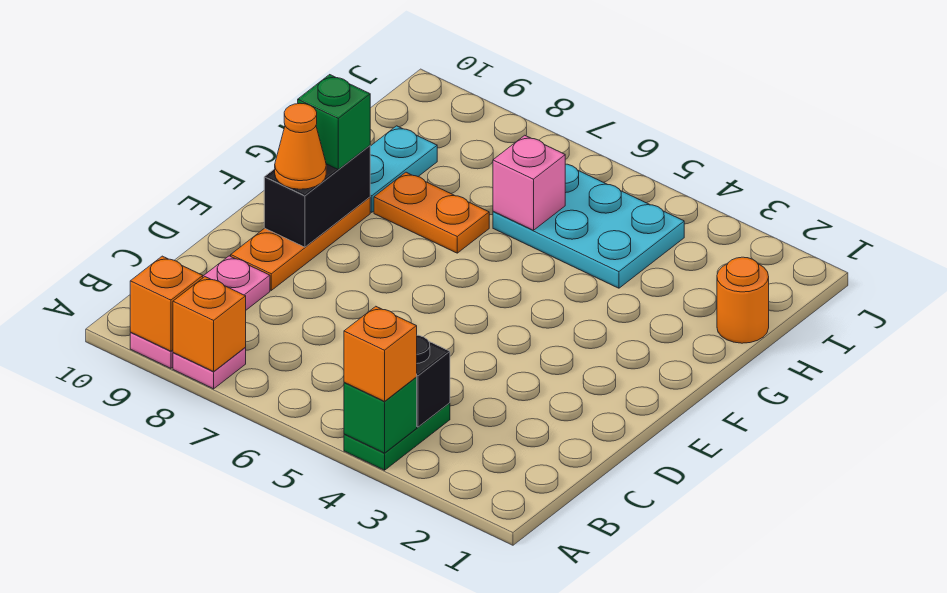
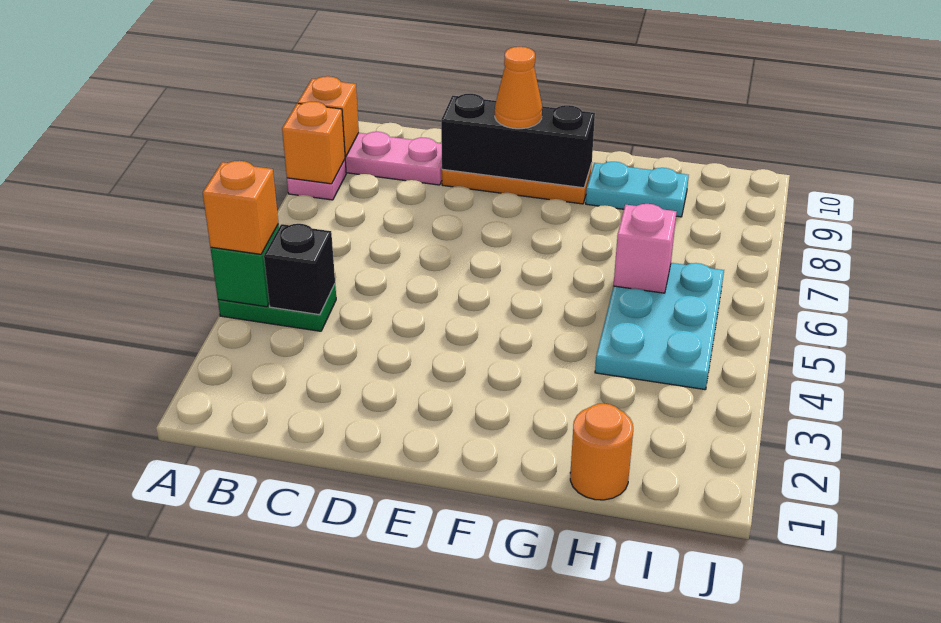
black 1x2 brick [264,146,370,247] -> black 1x3 brick [441,94,595,188]
green 1x1 brick [298,75,370,169] -> none
orange 1x2 plate [374,172,489,253] -> none

